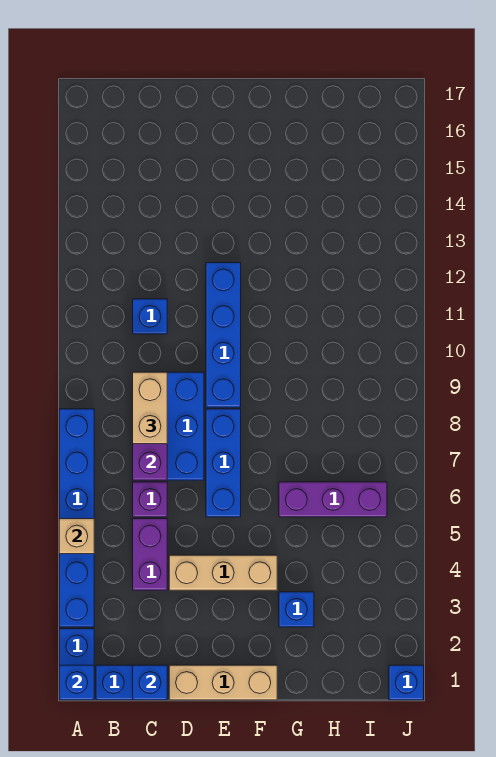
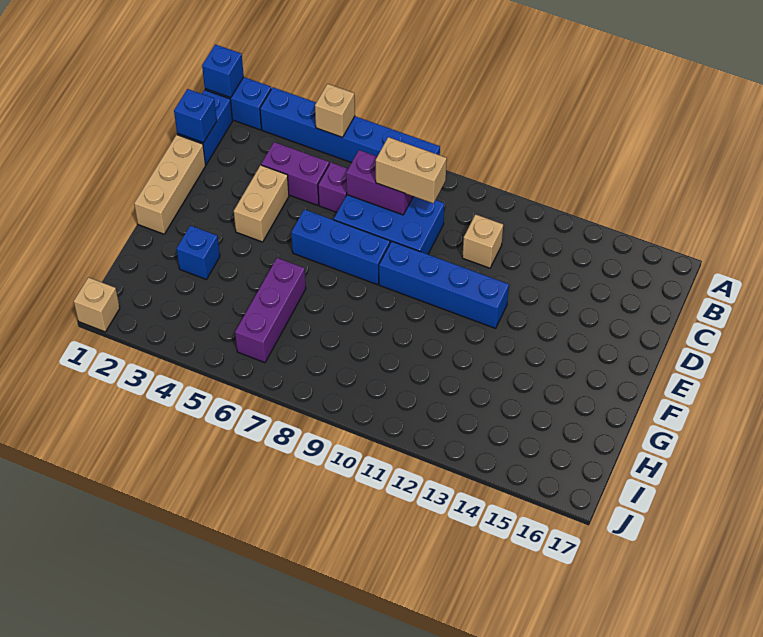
blue 1x1 brick [133,299,167,334] -> tan 1x1 brick [462,214,503,268]
tan 1x3 brick [169,555,277,590] -> tan 1x2 brick [234,165,289,242]
blue 1x1 brick [389,665,424,700] -> tan 1x1 brick [74,277,120,332]

